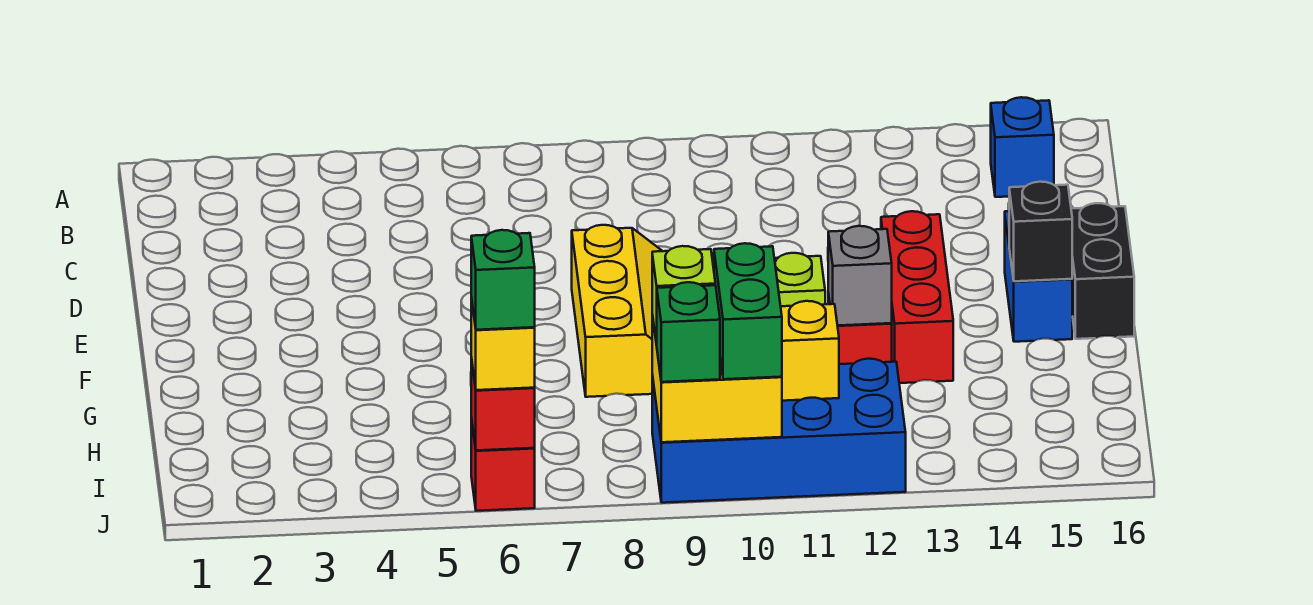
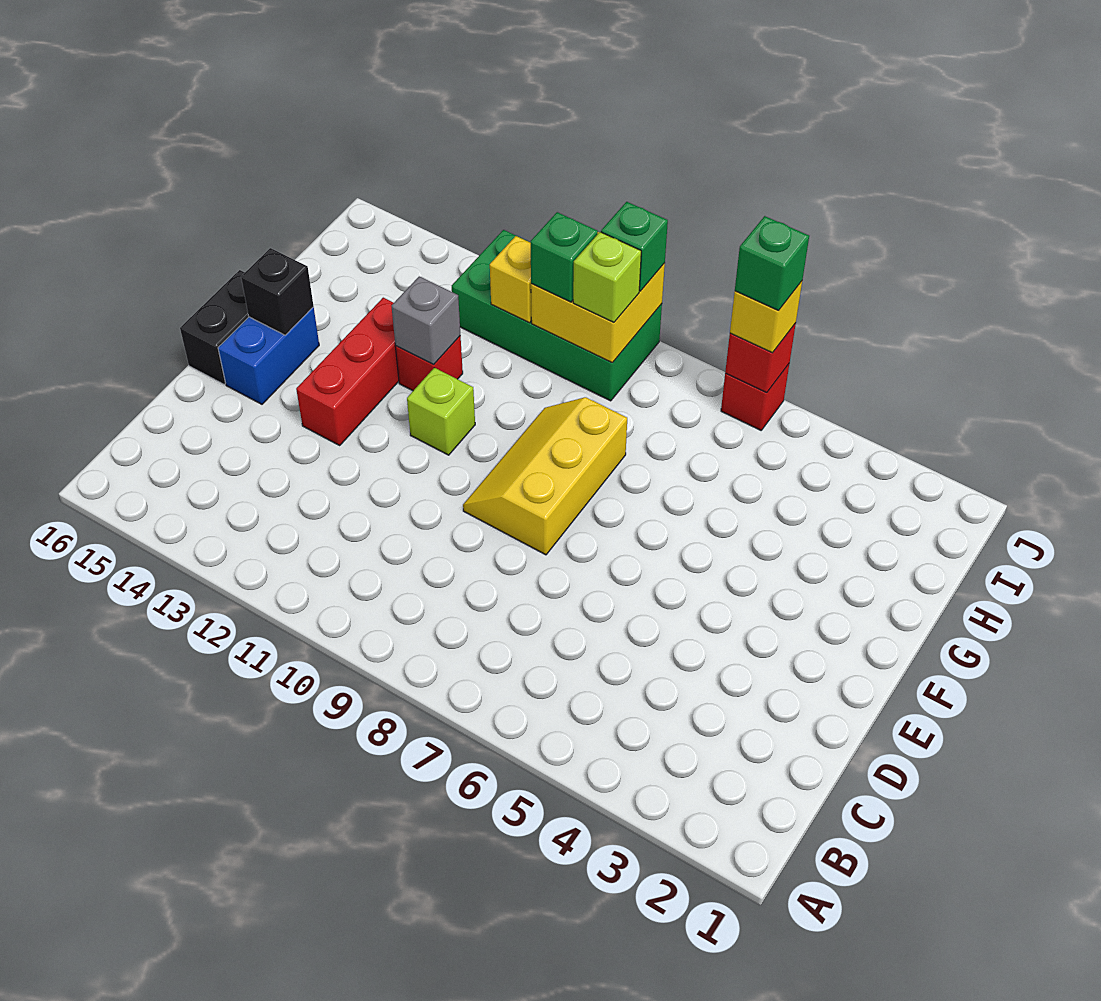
blue 1x1 brick [991,97,1054,197] -> none
blue 2x4 brick [652,359,906,503] -> green 2x4 brick [452,230,662,401]
green 1x2 brick [714,243,782,379] -> green 1x1 brick [531,212,598,302]

